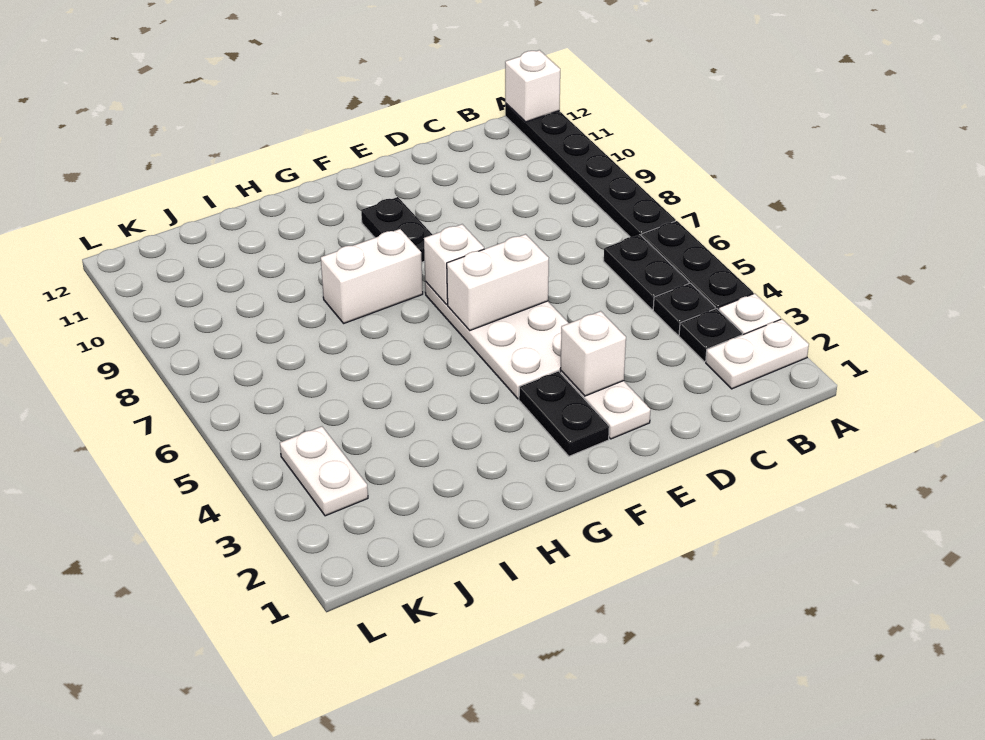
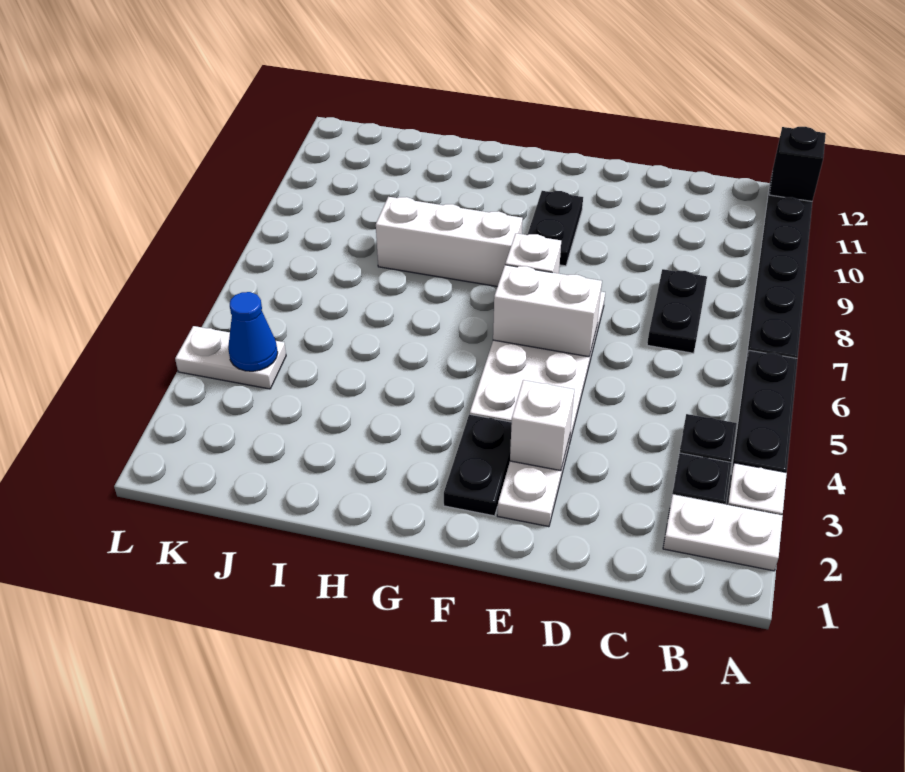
white 1x1 brick [505,50,560,122] -> black 1x1 brick [769,127,826,201]
black 1x2 plate [604,235,689,310] -> black 1x2 plate moved to [647,269,707,353]
white 1x2 brick [321,229,423,323] -> white 1x3 brick [376,197,523,287]
white 1x2 plate [280,426,368,516] -> white 1x2 plate turned to [175,326,286,389]
none -> blue 1x1 cone [228,292,278,371]

